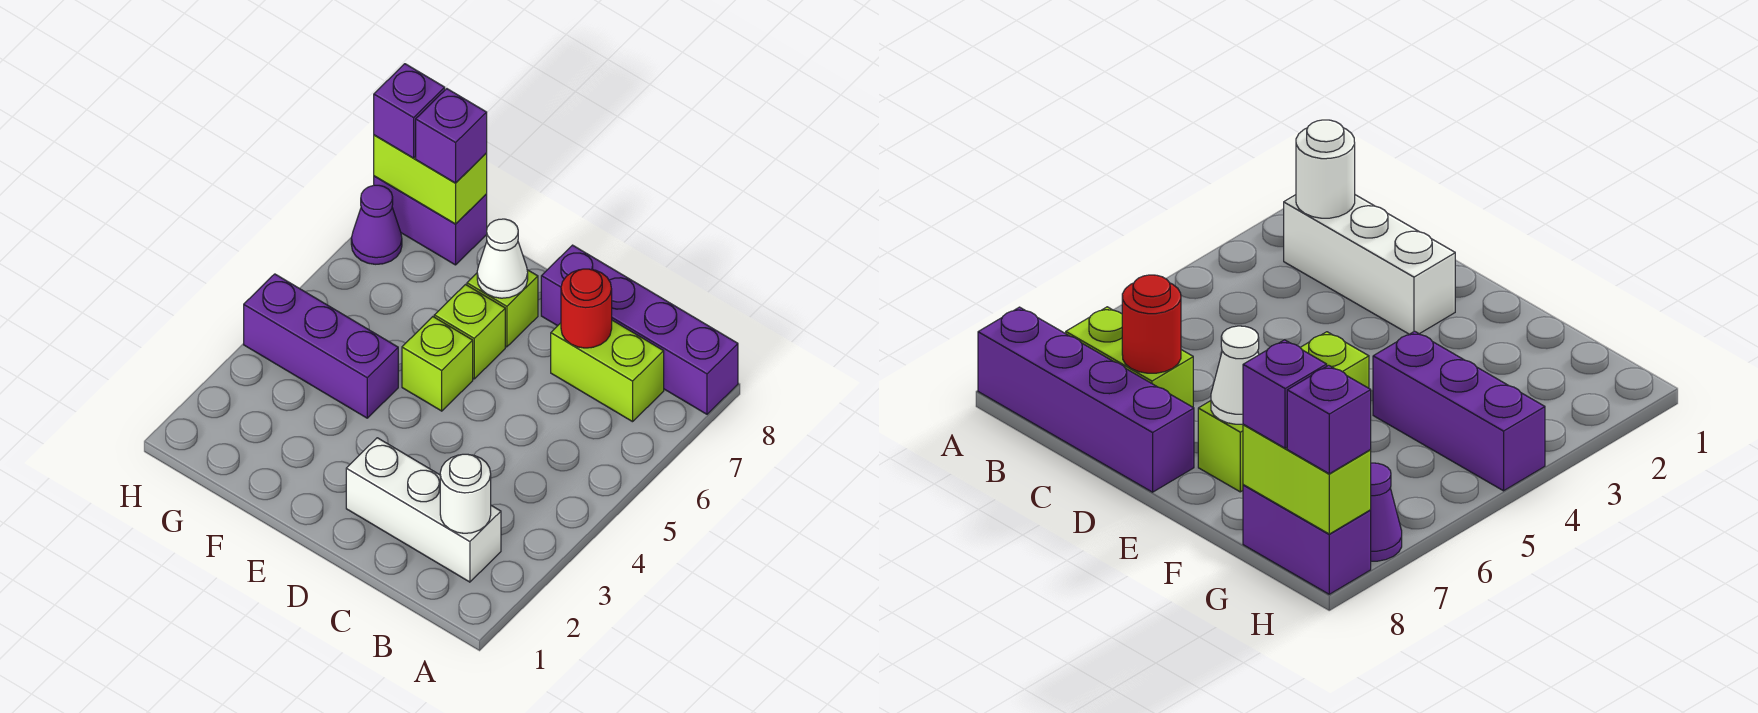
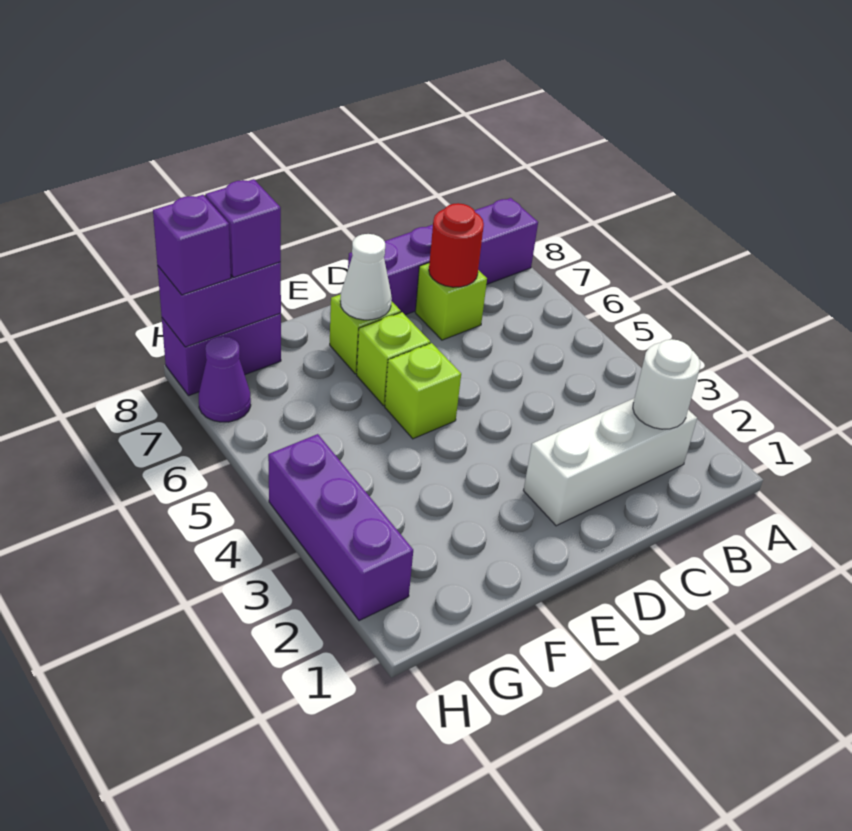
lime 1x2 brick [551,320,664,422] -> lime 1x1 brick [415,263,487,340]
purple 1x3 brick [244,274,398,418] -> purple 1x3 brick turned to [268,434,413,621]
lime 1x2 brick [374,135,487,224] -> purple 1x2 brick [157,262,281,347]

